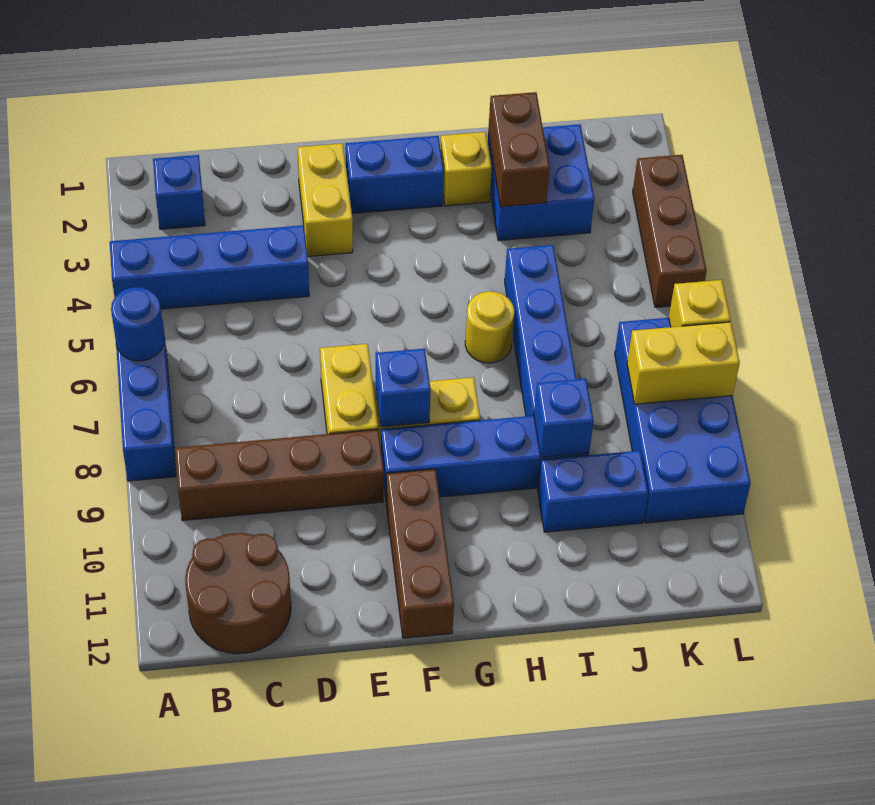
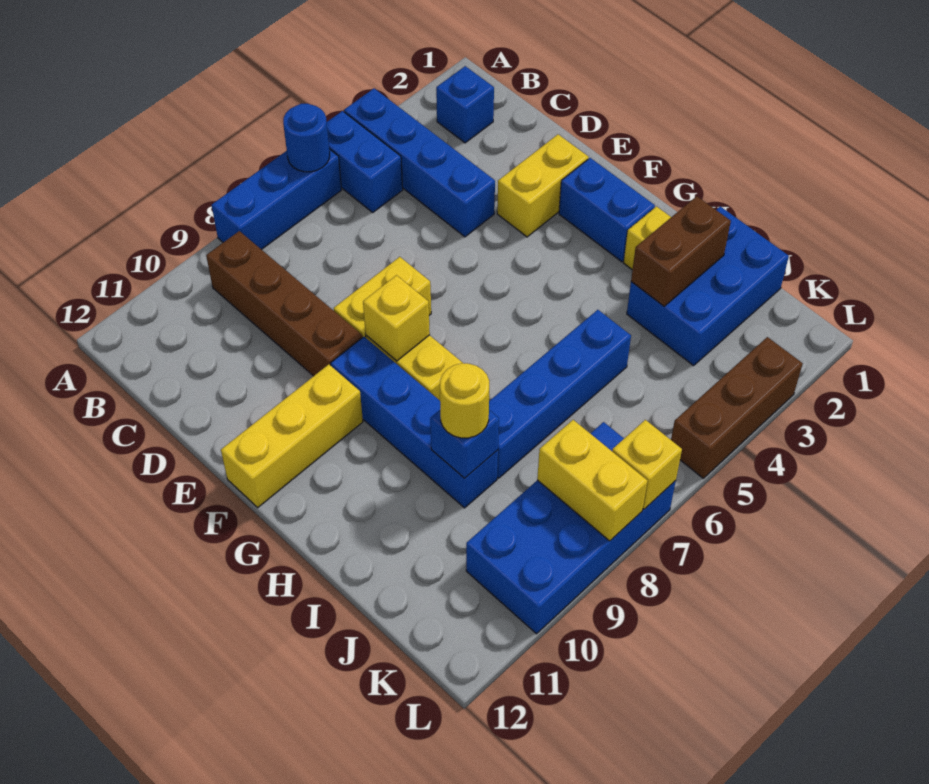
brown 2x2 round brick [185,533,291,654] -> none
blue 1x1 brick [376,349,431,427] -> yellow 1x1 brick [363,275,430,361]
brown 1x3 brick [386,469,454,638] -> yellow 1x3 brick [221,364,363,508]
yellow 1x1 round brick [465,291,514,363] -> yellow 1x1 round brick moved to [440,363,489,438]
blue 2x2 brick [488,124,594,241] -> blue 2x3 brick [627,206,789,366]
blue 1x2 brick [538,451,648,532] -> blue 1x2 brick moved to [327,111,403,212]

